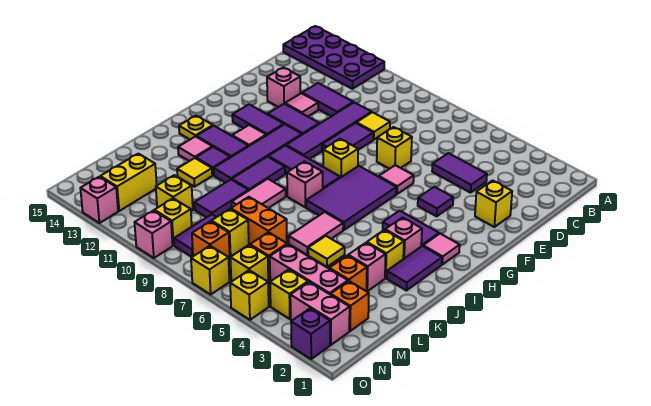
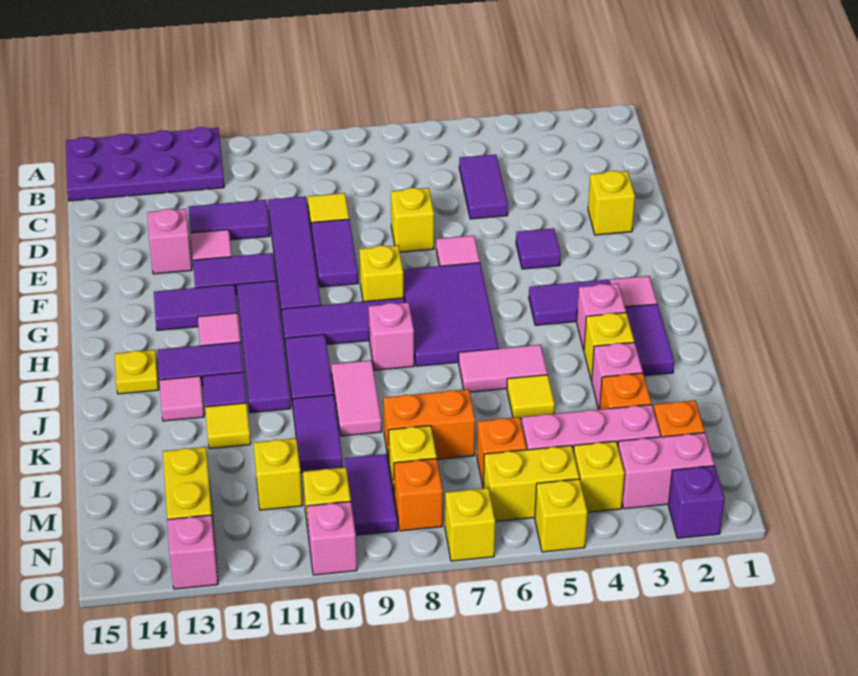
purple 1x2 tile [432,153,487,193] -> purple 1x2 tile turned to [459,154,508,219]
pink 1x2 tile [289,212,343,255] -> pink 1x2 tile turned to [459,345,548,392]
yellow 1x1 brick [230,245,268,282] -> yellow 1x2 brick [483,446,579,521]

